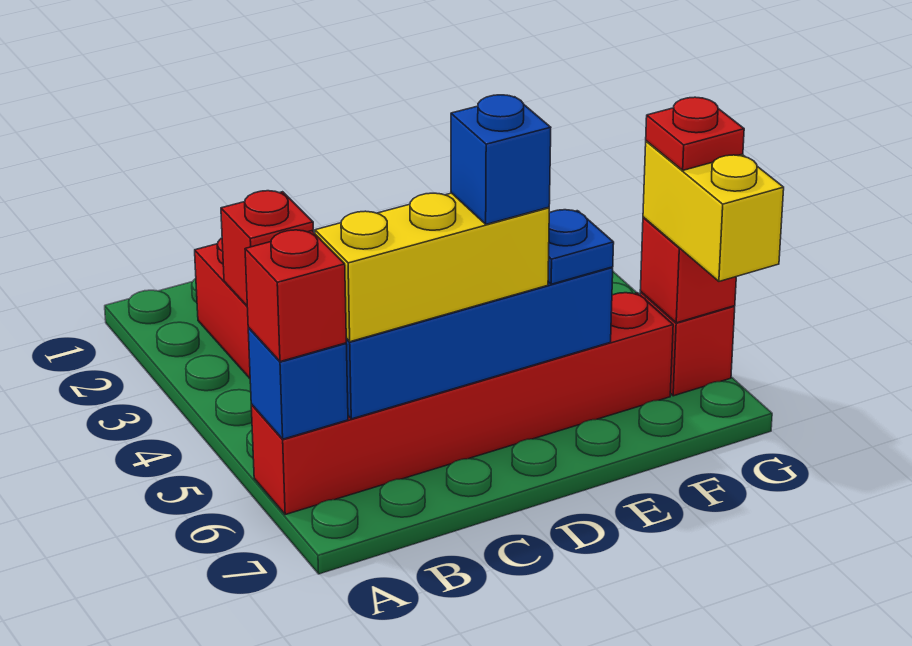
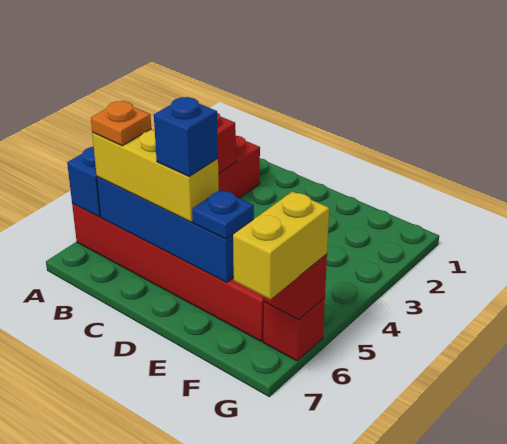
red 1x1 brick [245,230,346,362] -> none
none -> orange 1x1 plate [91,101,151,146]
red 1x1 plate [646,97,744,170] -> none

